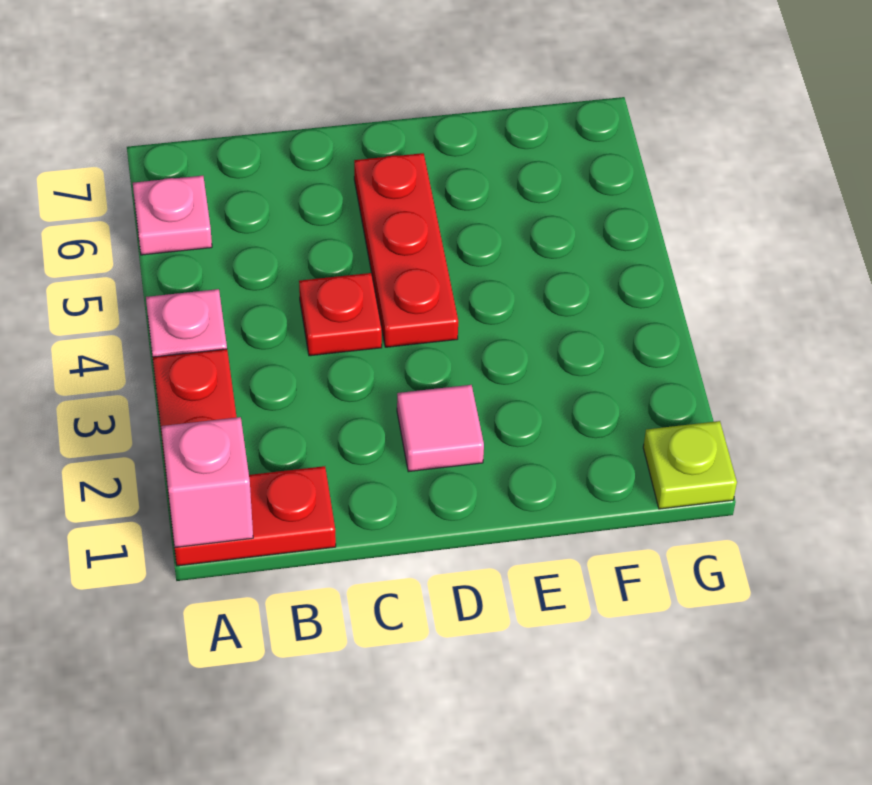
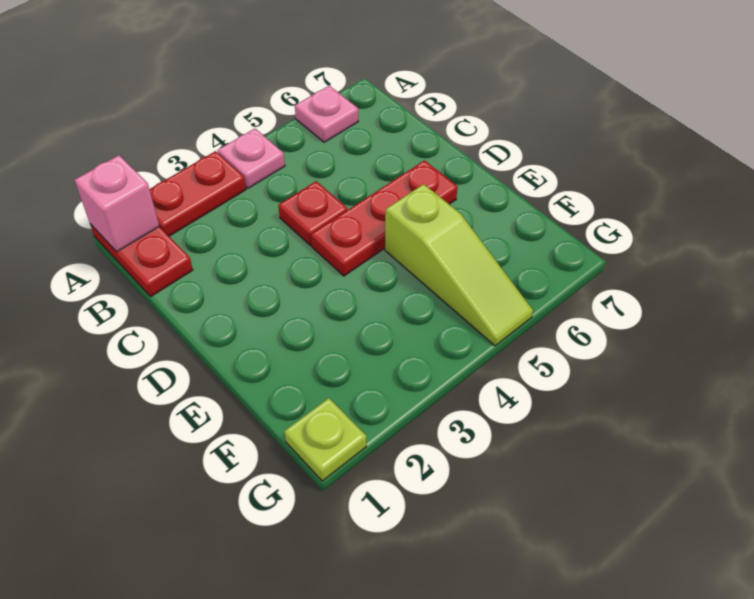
pink 1x1 tile [397,385,484,472] -> none
none -> lime 1x3 slope [385,184,533,346]

